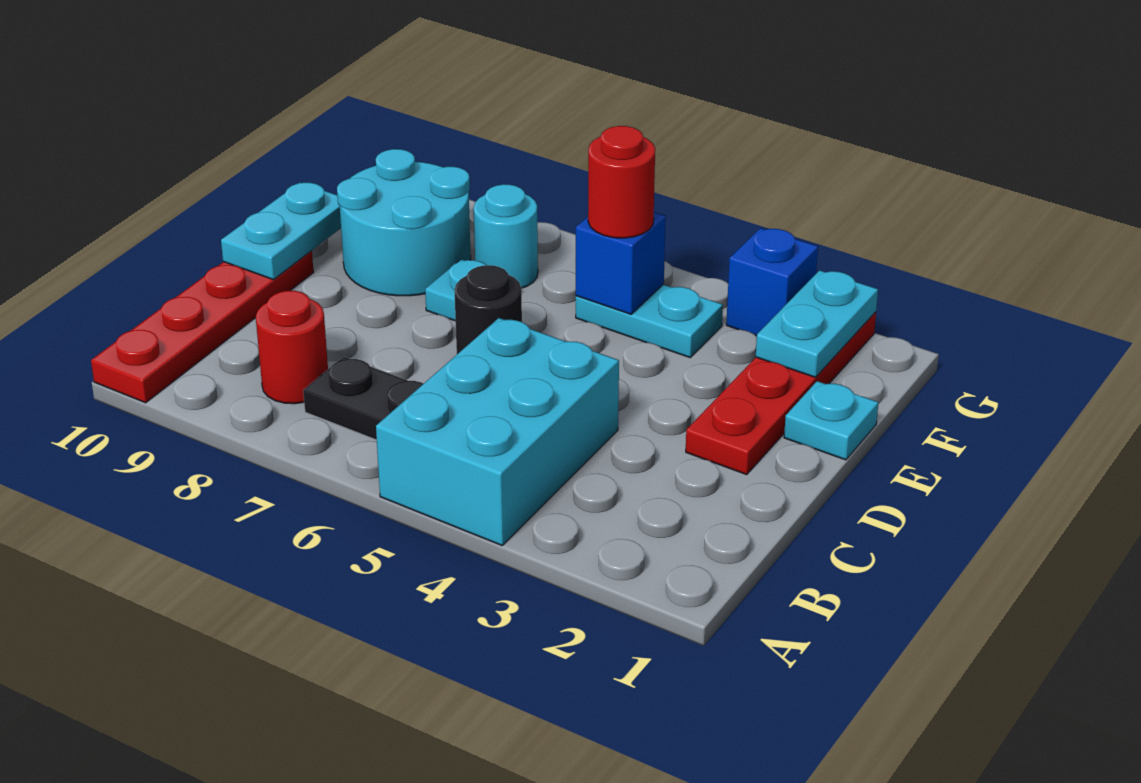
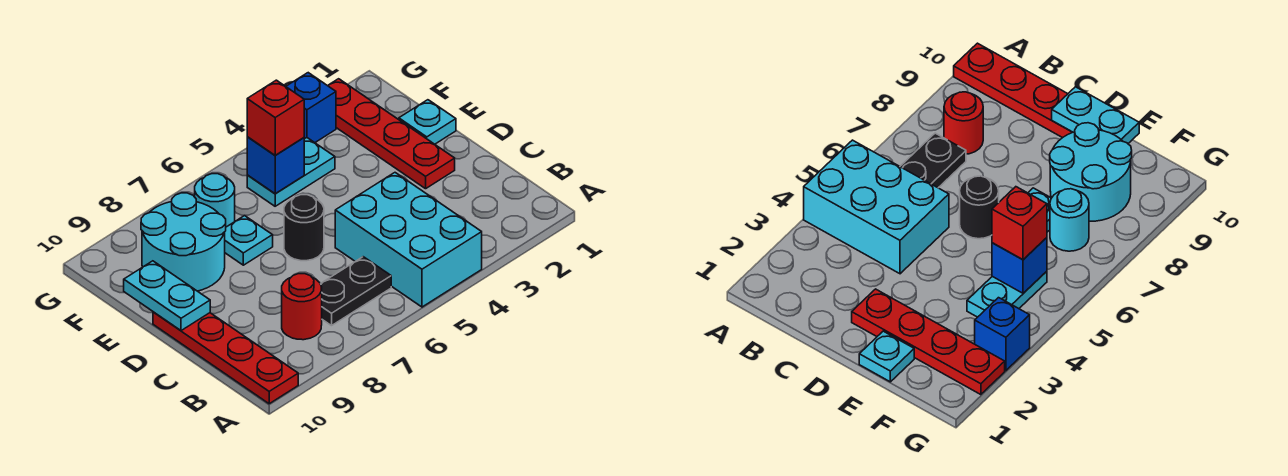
cyan 1x2 plate [756,270,878,377] -> none
red 1x1 round brick [588,126,655,238] -> red 1x1 brick [247,80,304,155]

